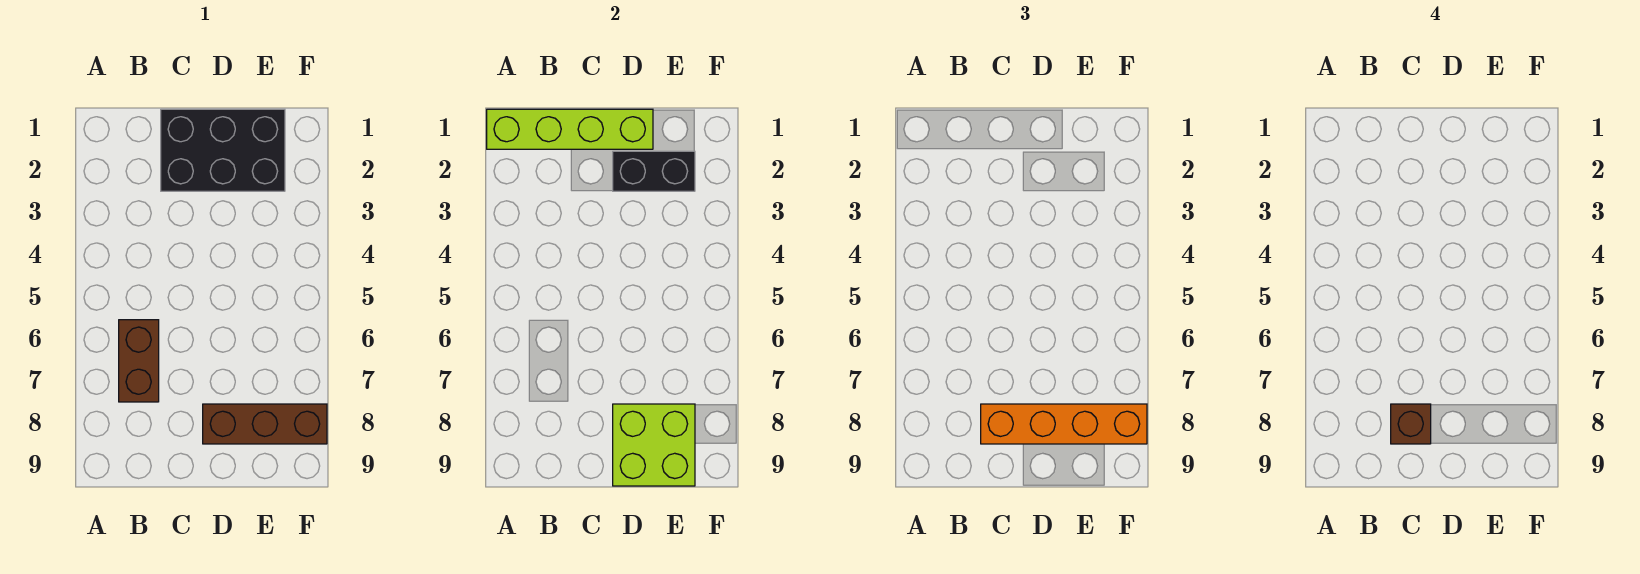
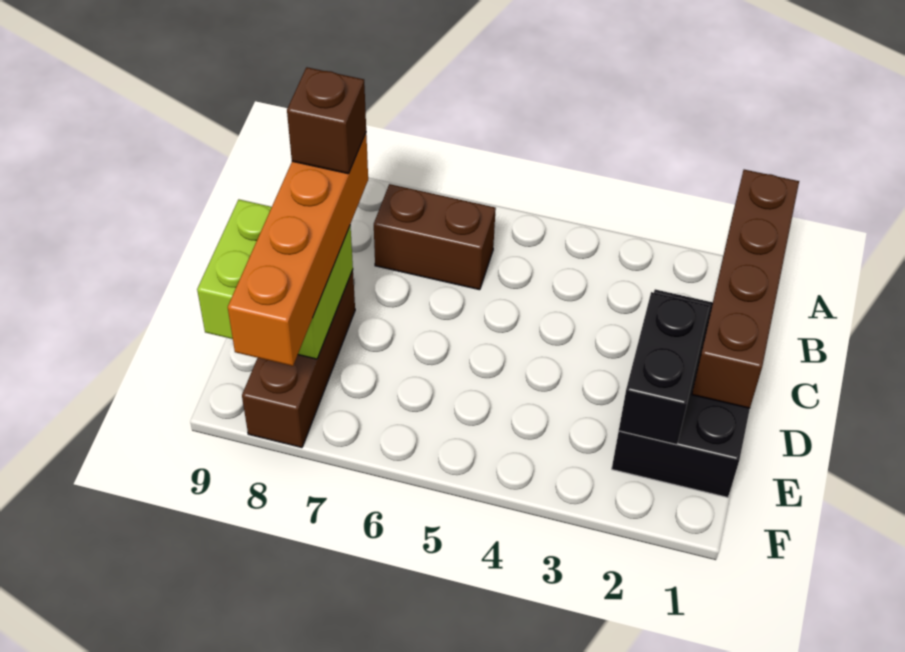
lime 1x4 brick [487,109,653,149] -> brown 1x4 brick [692,170,799,408]

